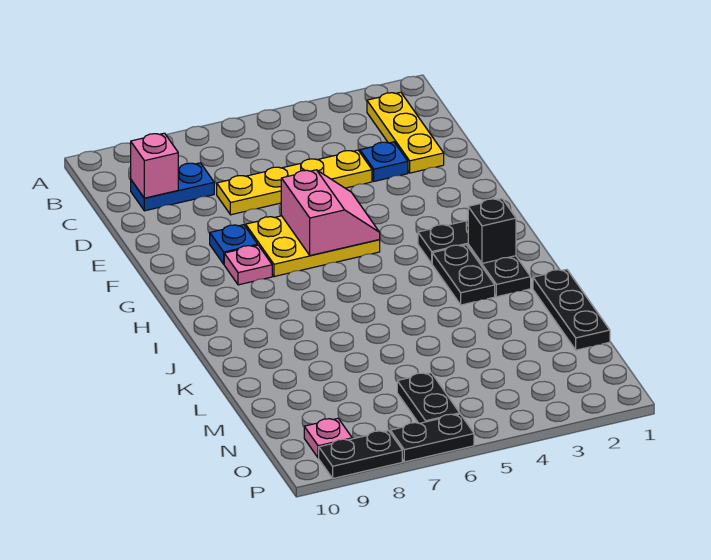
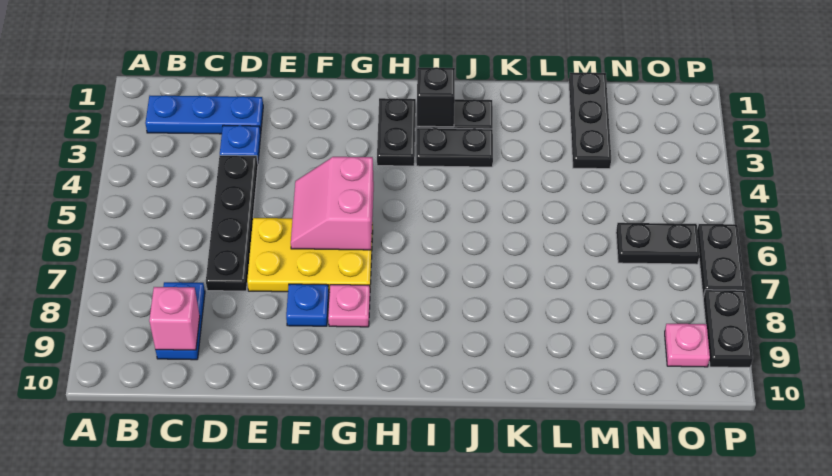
yellow 1x3 plate [367,92,444,173] -> blue 1x3 plate [145,95,263,134]
yellow 1x4 plate [217,150,372,215] -> black 1x4 plate [206,155,258,291]
yellow 2x3 plate [246,216,380,277] -> yellow 2x3 plate turned to [247,218,373,292]
pink 2x2 slope [281,170,380,255] -> pink 2x2 slope turned to [291,157,374,250]
black 1x3 plate [533,269,610,350] -> black 1x3 plate turned to [569,72,611,169]

